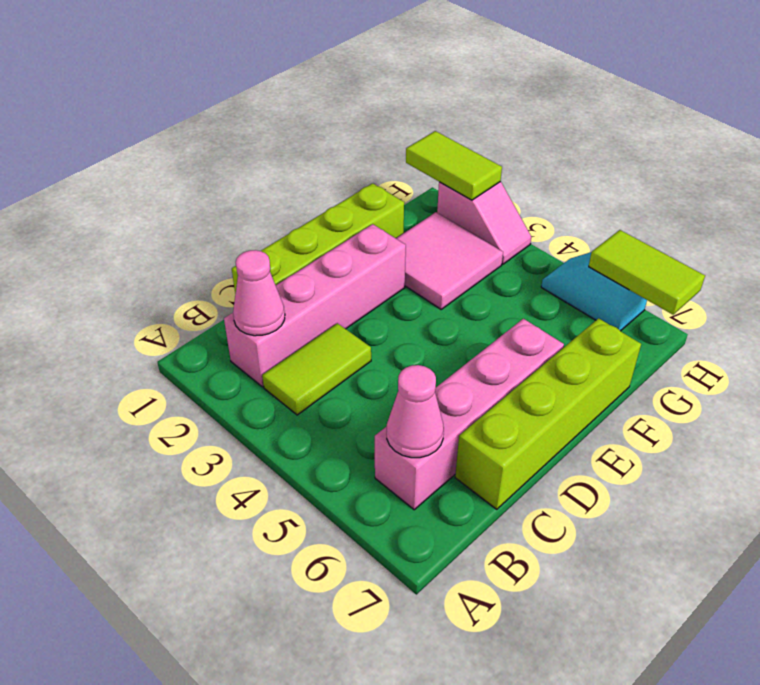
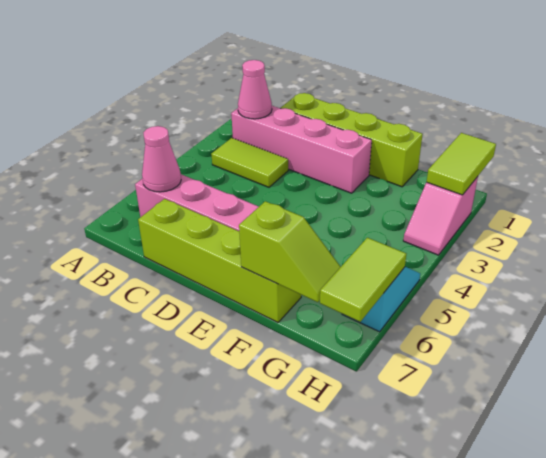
pink 2x2 tile [396,212,503,309] -> none
none -> lime 1x2 slope [239,201,340,302]

